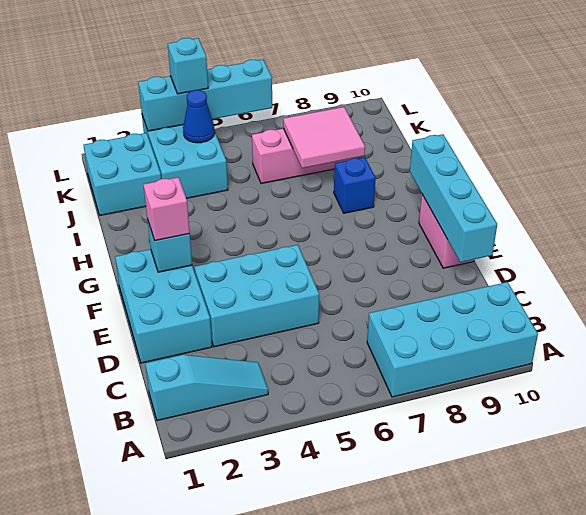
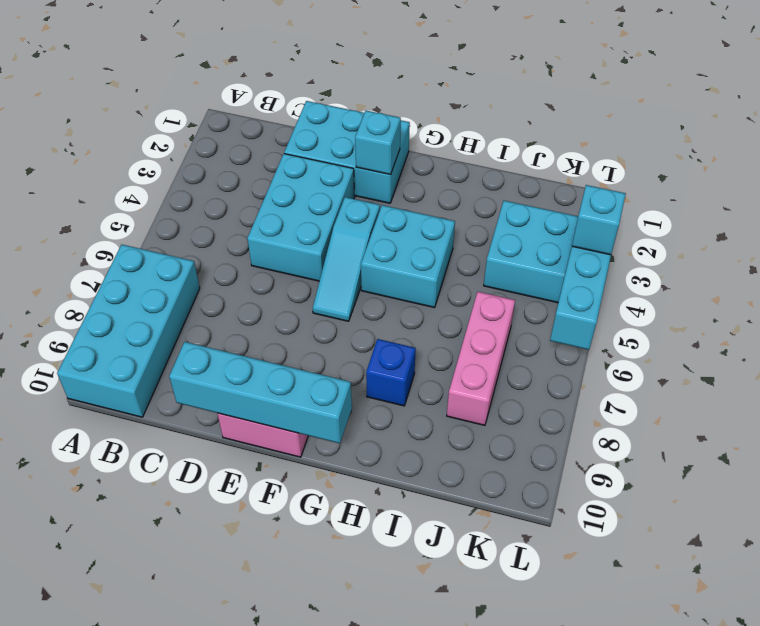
cyan 1x3 slope [145,355,268,421] -> cyan 1x3 slope moved to [313,197,380,321]
pink 1x1 brick [144,177,190,241] -> none
pink 2x2 tile [283,107,365,168] -> none
cyan 2x2 brick [83,133,161,215] -> cyan 2x2 brick moved to [361,205,455,308]
blue 1x1 cone [183,90,215,143] -> none

